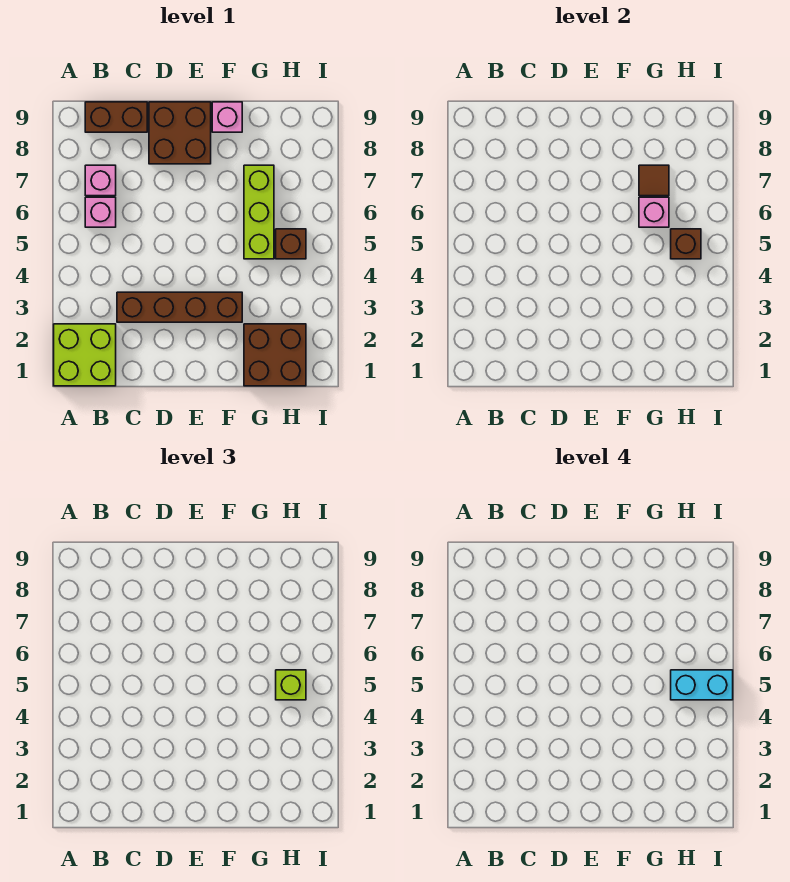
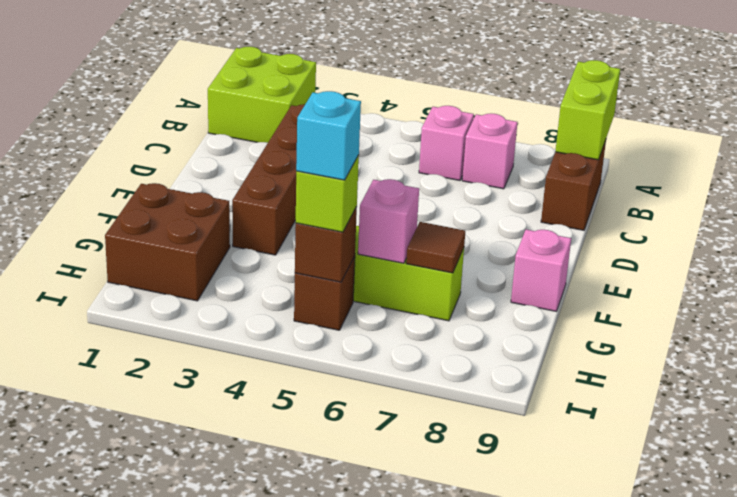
none -> lime 1x2 brick [555,60,620,160]
brown 2x2 brick [149,102,211,164] -> none
cyan 1x2 brick [671,670,733,700] -> cyan 1x1 brick [296,91,361,180]

